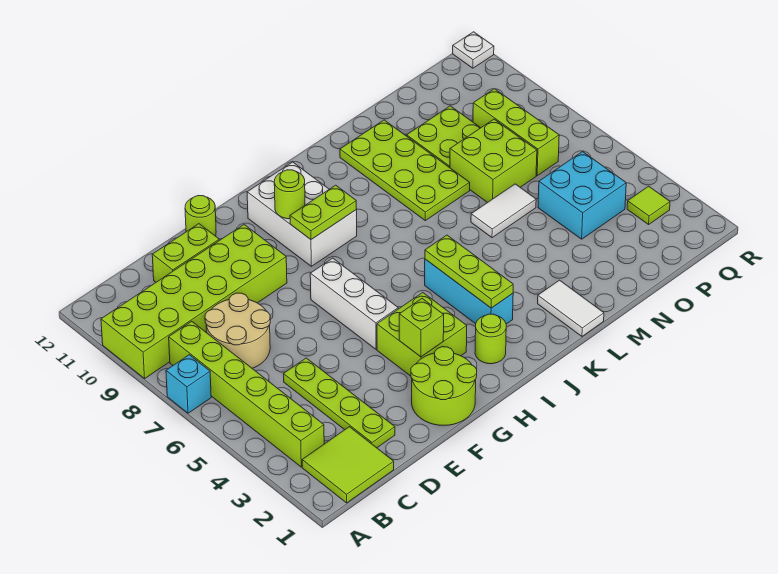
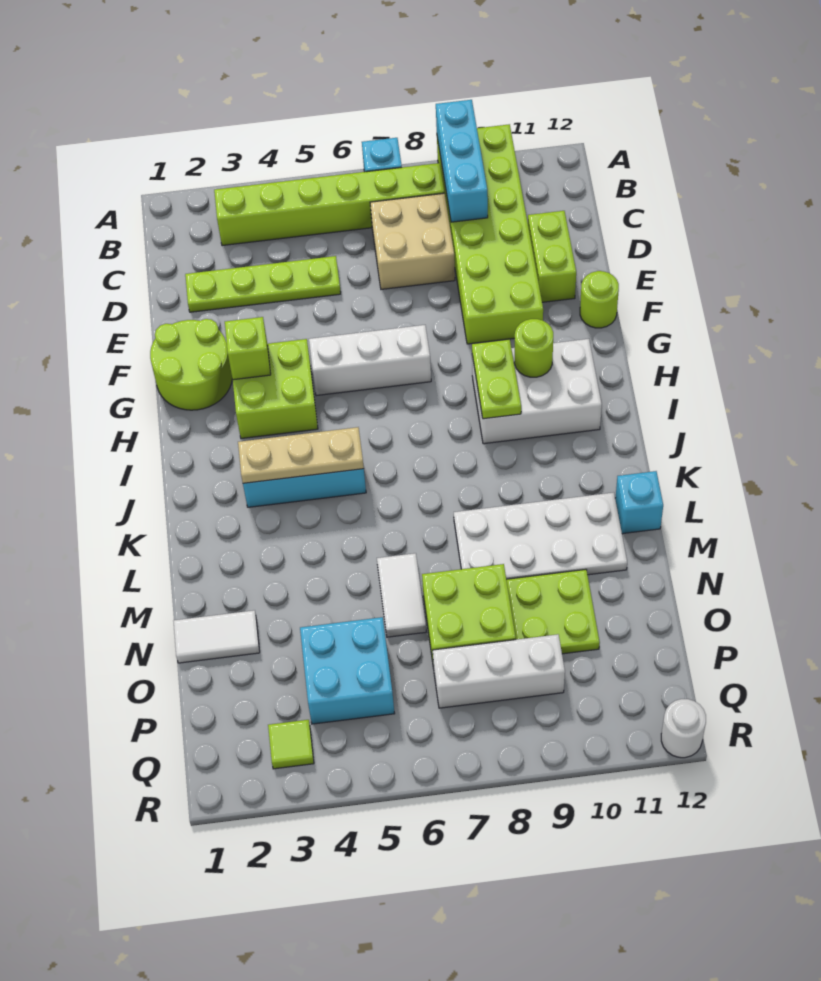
none -> cyan 1x3 brick [436,100,488,222]
lime 2x2 tile [302,427,394,503] -> none
tan 2x2 round brick [205,293,270,368] -> tan 2x2 brick [370,193,455,289]
lime 1x1 round brick [475,314,506,364] -> none
lime 1x3 plate [425,235,513,308] -> tan 1x3 plate [238,427,364,483]
white 1x2 tile [538,280,604,336] -> white 1x2 tile moved to [174,610,260,663]
lime 2x4 plate [340,120,470,221] -> white 2x4 plate [454,492,627,579]
none -> cyan 1x1 brick [615,471,663,534]
lime 1x3 brick [473,89,559,175] -> white 1x3 brick [433,634,565,708]
white 1x1 plate [453,32,494,68] -> white 1x1 round brick [661,699,706,758]

